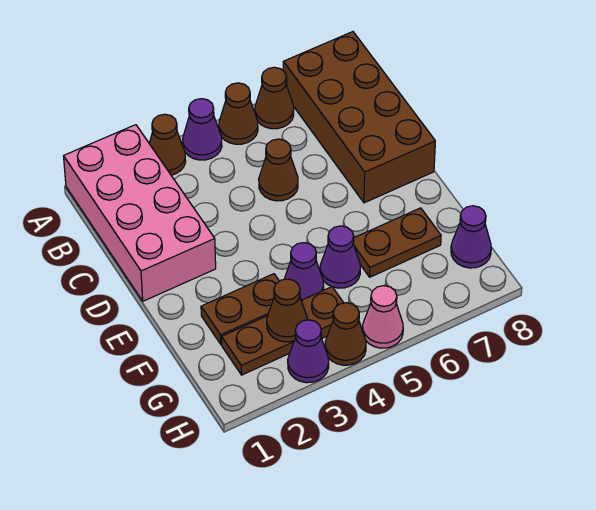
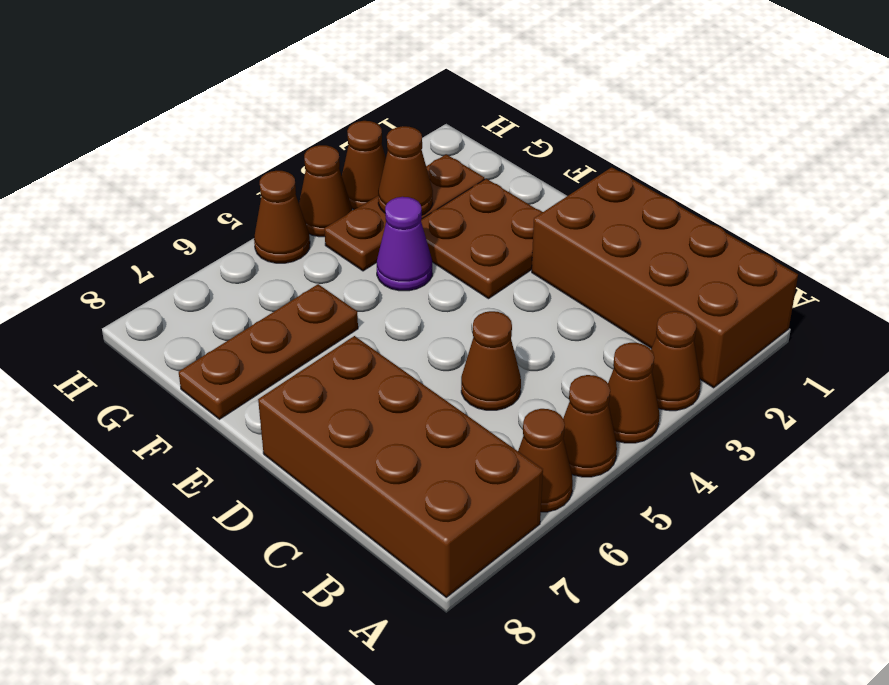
pink 2x4 brick [64,125,216,301] -> brown 2x4 brick [532,167,798,388]
purple 1x1 cone [183,99,222,160] -> brown 1x1 cone [608,343,660,443]
brown 1x2 plate [201,274,279,344] -> brown 2x2 plate [421,179,543,299]
purple 1x1 cone [320,226,360,288] -> none
brown 1x2 plate [353,208,441,277] -> brown 1x3 plate [179,284,358,419]
purple 1x1 cone [451,206,491,268] -> none
purple 1x1 cone [288,320,329,383] -> brown 1x1 cone [342,121,386,209]
pink 1x1 cone [363,286,403,348] -> brown 1x1 cone [254,171,310,263]

